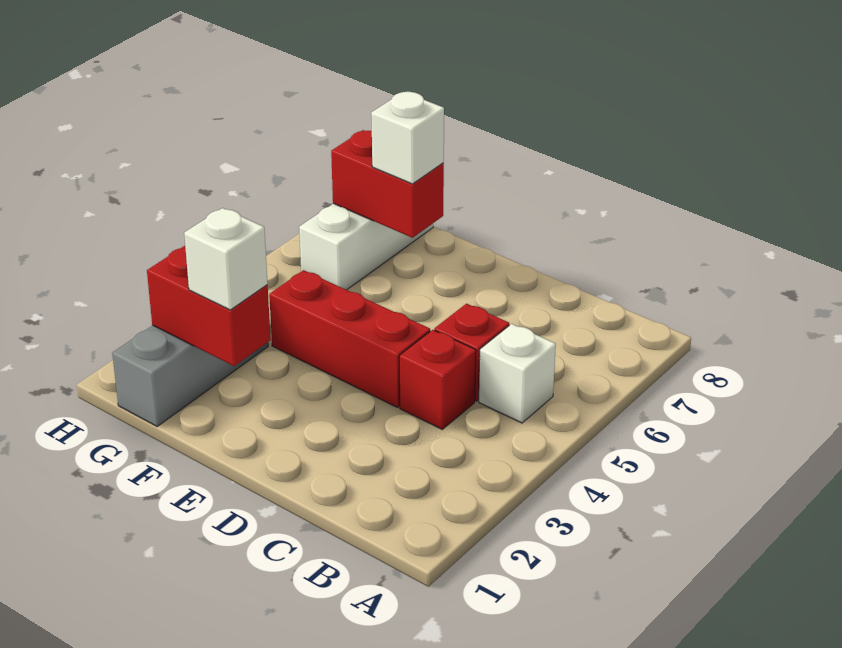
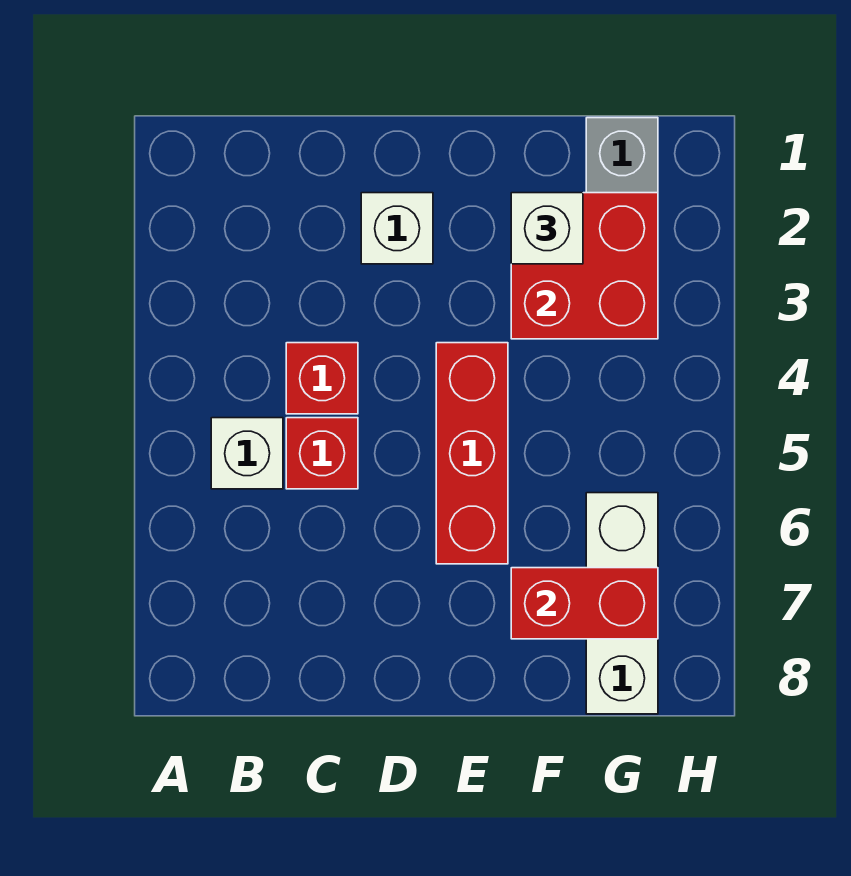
red 1x3 brick [269,270,430,407] -> red 1x3 brick turned to [436,343,508,564]
red 1x2 brick [147,246,271,366] -> red 2x2 brick [511,193,658,339]
white 1x1 brick [371,92,444,184] -> white 1x1 brick moved to [361,193,433,264]

